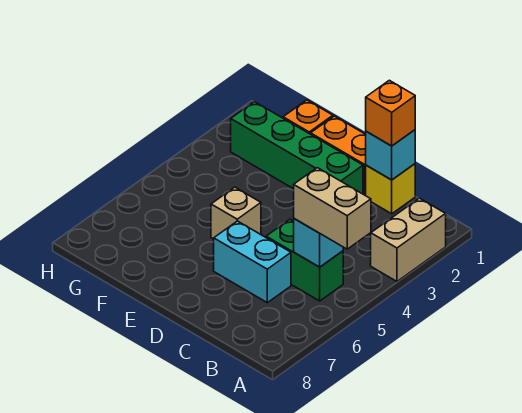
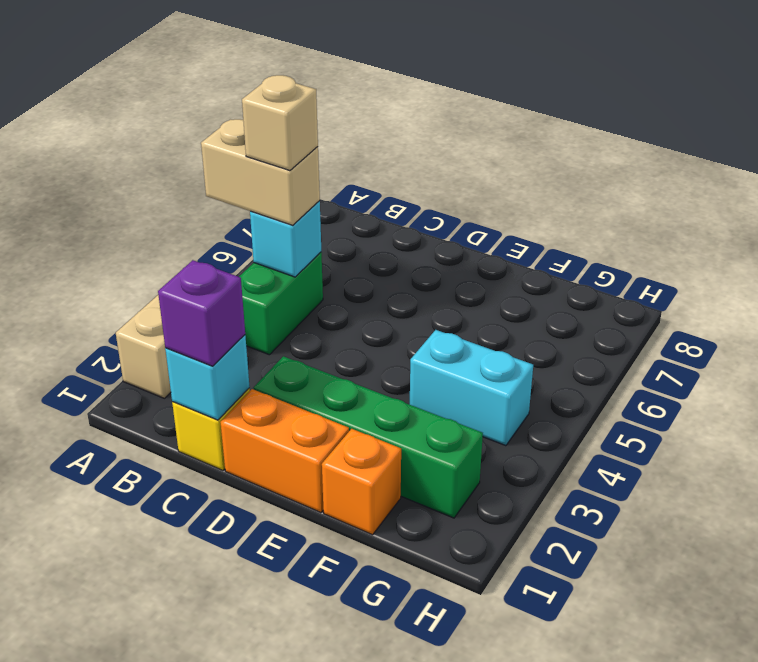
green 1x2 brick [266,219,343,301] -> green 1x2 brick turned to [239,252,323,355]
orange 1x1 brick [366,80,415,146] -> purple 1x1 brick [158,260,245,366]
cyan 1x2 brick [214,221,291,303] -> cyan 1x2 brick moved to [410,330,533,446]
tan 1x1 brick [211,187,261,239] -> tan 1x1 brick moved to [242,75,318,171]

